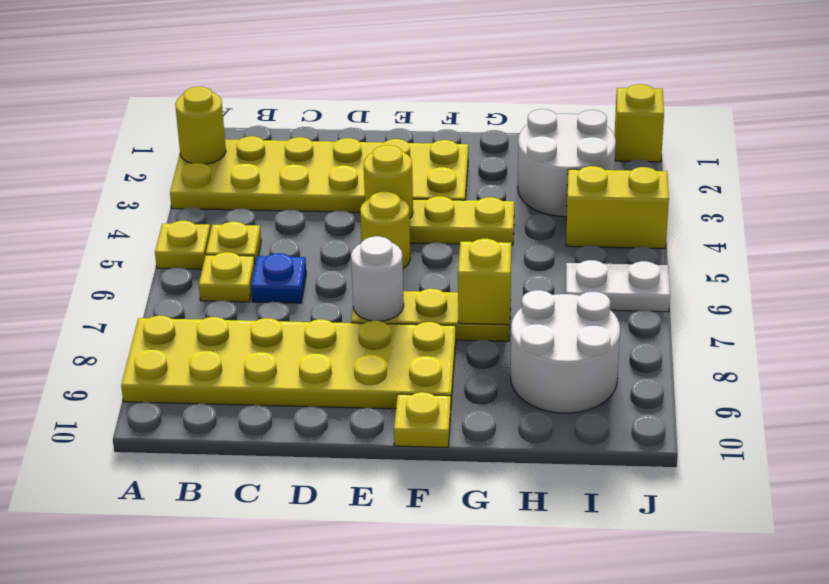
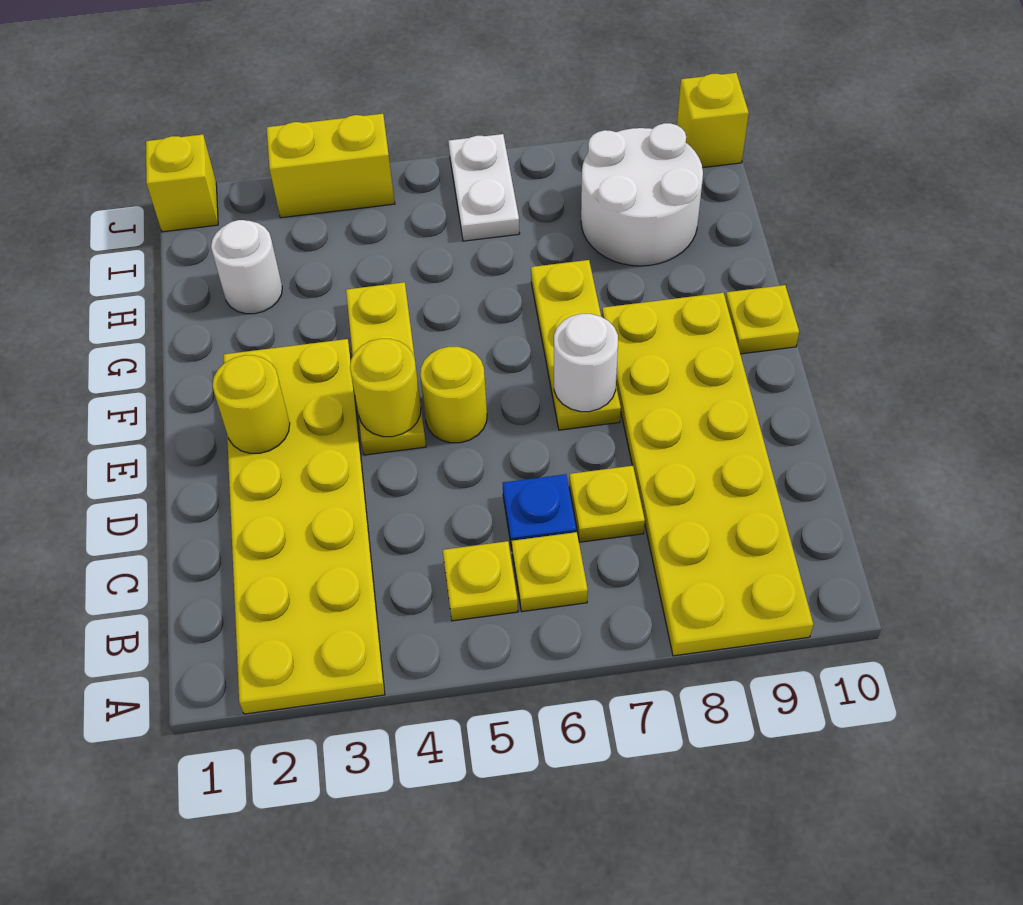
yellow 1x1 round brick [175,87,226,164] -> yellow 1x1 round brick moved to [212,355,290,453]
yellow 1x1 plate [155,221,210,269] -> yellow 1x1 plate moved to [569,466,645,542]
yellow 1x1 brick [458,239,511,325] -> yellow 1x1 brick moved to [677,73,749,168]
white 2x2 round brick [518,109,616,217] -> white 1x1 round brick [211,220,282,314]
yellow 1x2 brick [566,166,669,249] -> yellow 1x2 brick turned to [267,114,395,218]

